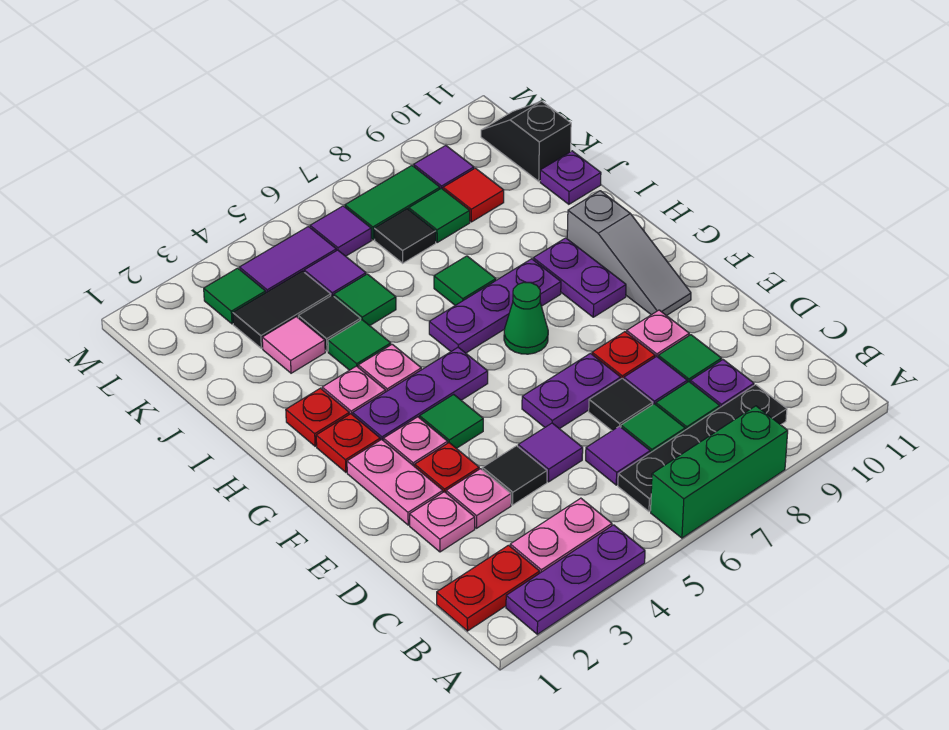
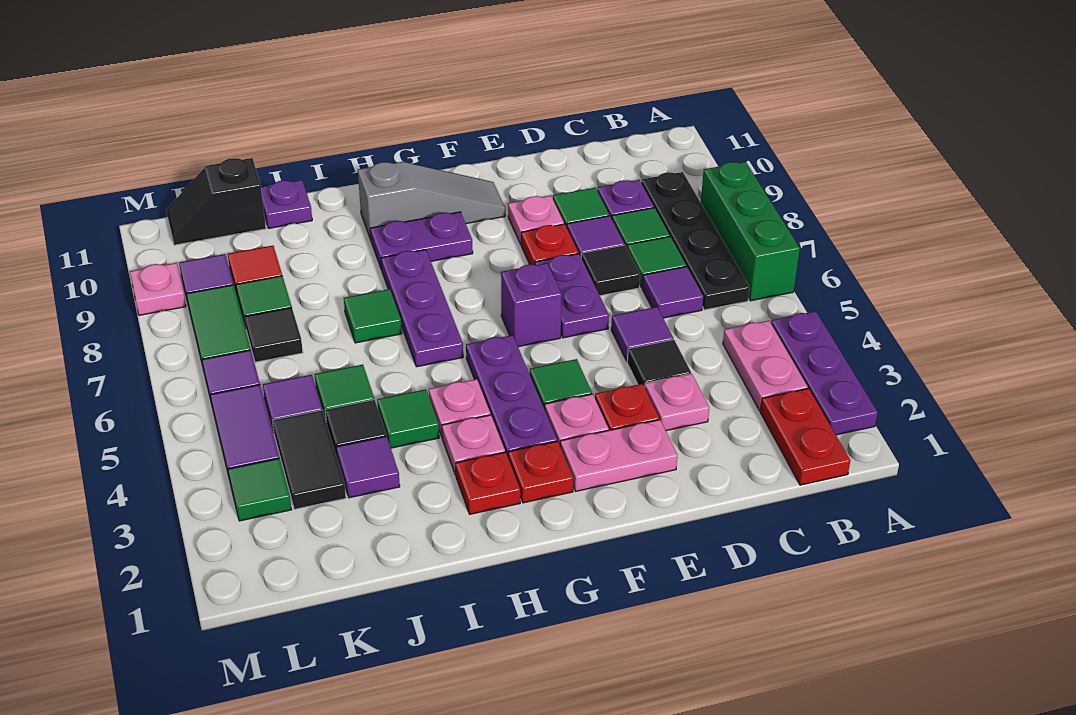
pink 1x1 plate [410,492,475,552] -> pink 1x1 plate moved to [130,263,186,315]
none -> purple 1x1 brick [501,263,562,347]
green 1x1 cone [504,282,548,354] -> none
pink 1x1 tile [262,317,325,373] -> purple 1x1 tile [336,436,400,498]

